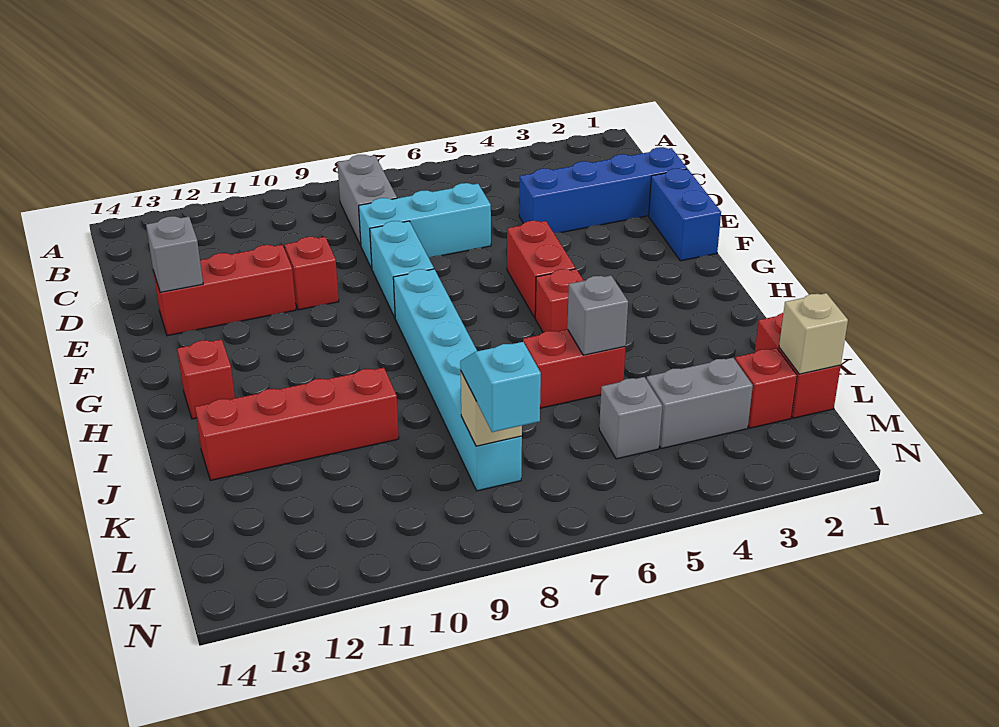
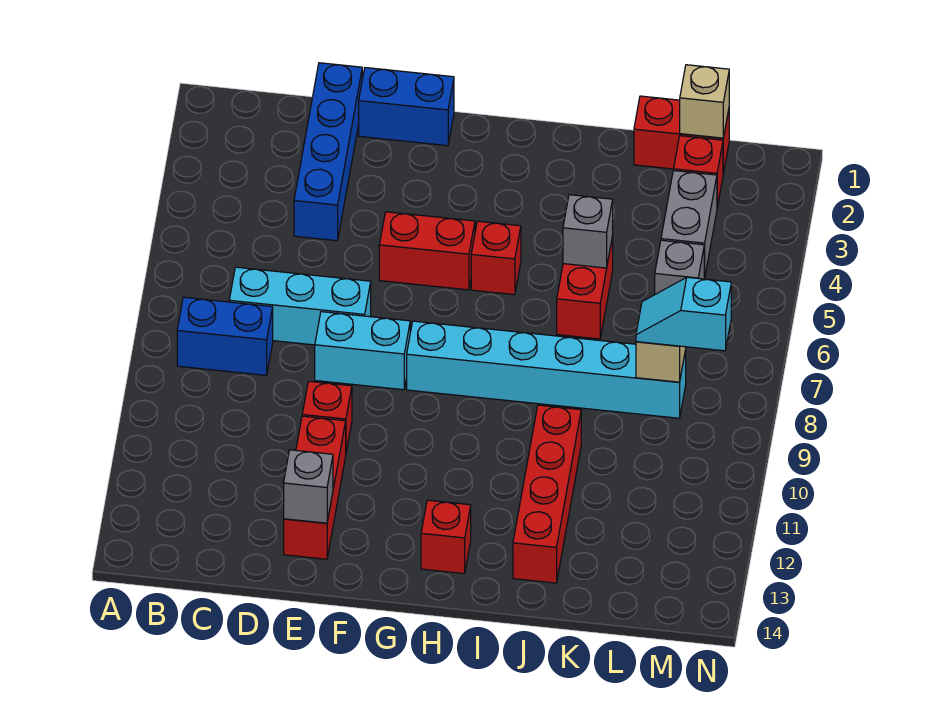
grey 1x2 brick [337,155,397,245] -> blue 1x2 brick [177,297,273,375]
cyan 1x3 brick [359,183,491,269] -> cyan 1x3 brick turned to [229,267,371,345]

